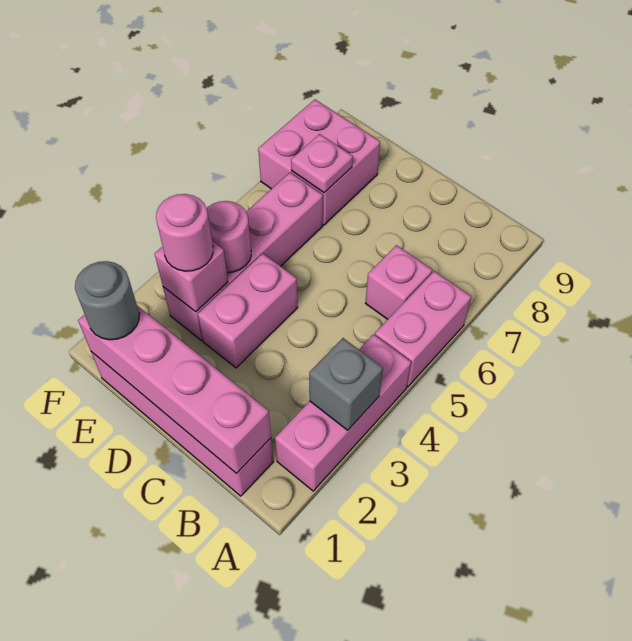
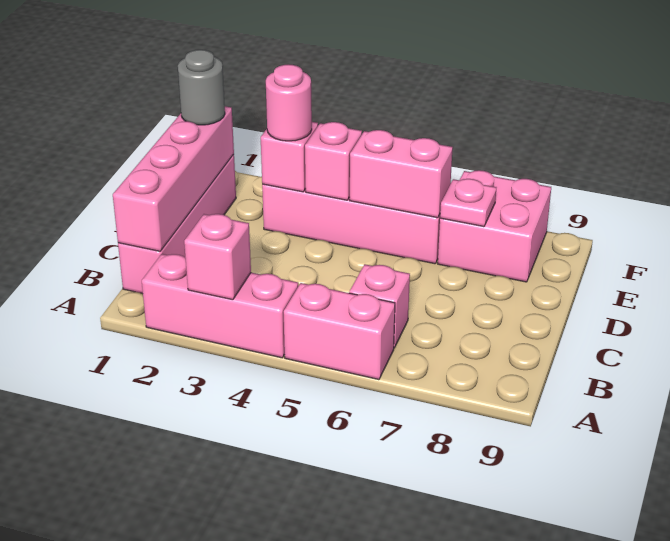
grey 1x1 brick [309,338,383,430] -> pink 1x1 brick [184,214,251,300]
pink 1x2 brick [198,253,298,368] -> pink 1x2 brick moved to [350,130,453,218]
pink 1x1 round brick [207,201,251,272] -> pink 1x1 brick [305,122,362,200]

